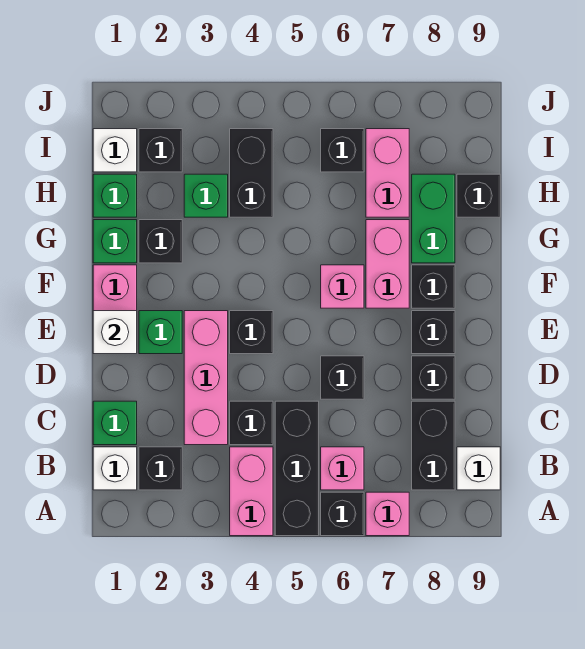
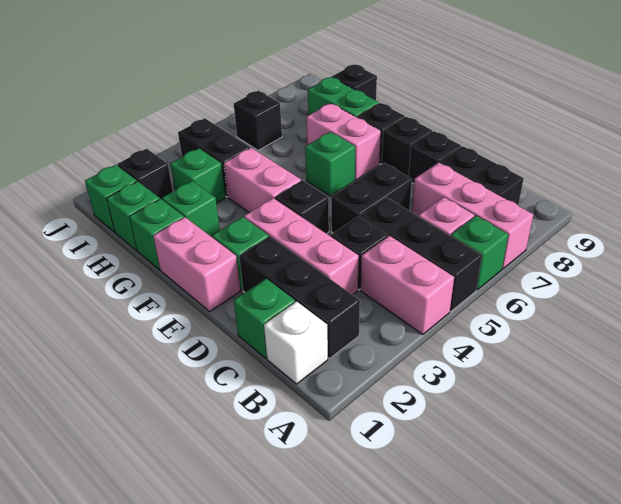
black 1x1 brick [321,492,364,536] -> green 1x1 brick [451,216,508,290]
pink 1x1 brick [366,492,409,536] -> pink 1x3 brick [412,162,533,269]
black 1x1 brick [139,447,182,490] -> black 1x3 brick [239,236,360,359]
white 1x1 brick [457,447,500,490] -> none
black 1x1 brick [321,356,364,399] -> black 1x2 brick [331,163,412,233]
white 1x1 brick [93,311,137,354] -> none
pink 1x1 brick [321,265,364,308] -> green 1x1 brick [305,132,355,196]
black 1x1 brick [139,220,182,263] -> green 1x1 brick [162,181,220,237]
pink 1x2 brick [366,129,409,217] -> pink 1x2 brick moved to [224,148,301,212]
white 1x1 brick [93,129,137,172] -> green 1x1 brick [85,165,137,232]

